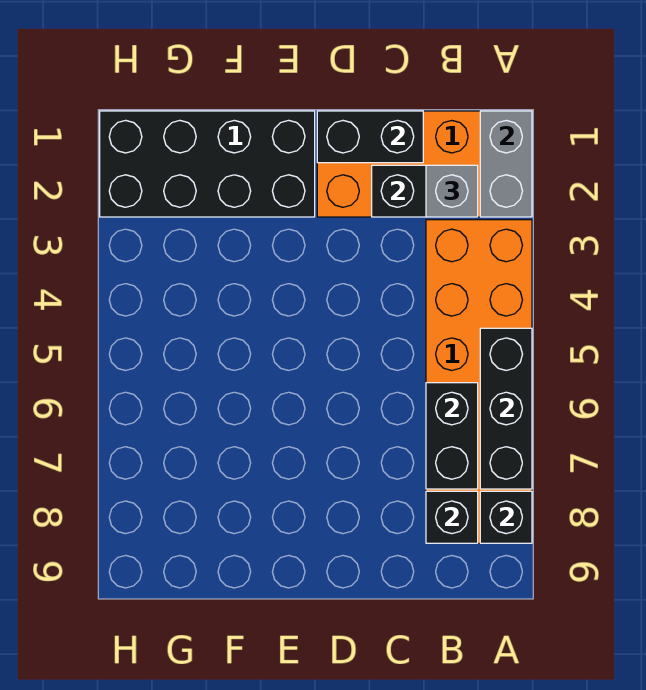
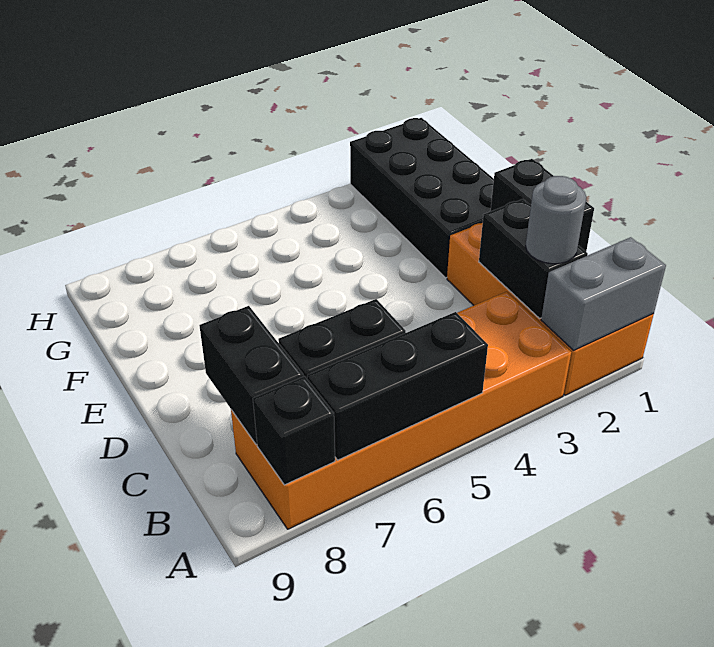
grey 1x1 brick [426,165,478,217] -> grey 1x1 round brick [526,176,586,264]
black 1x1 brick [426,491,478,543] -> black 1x2 brick [199,306,303,445]

